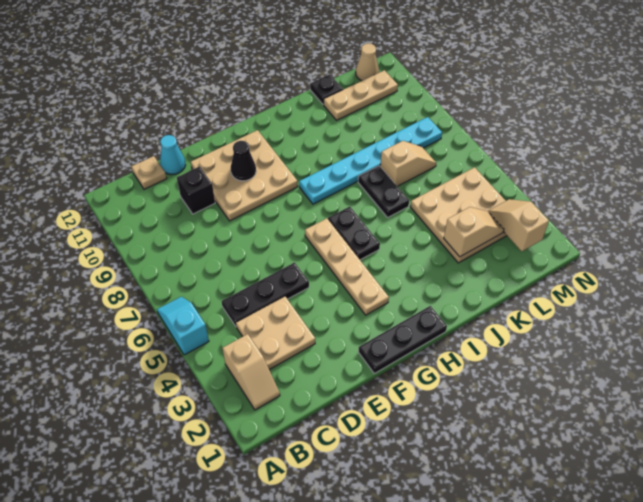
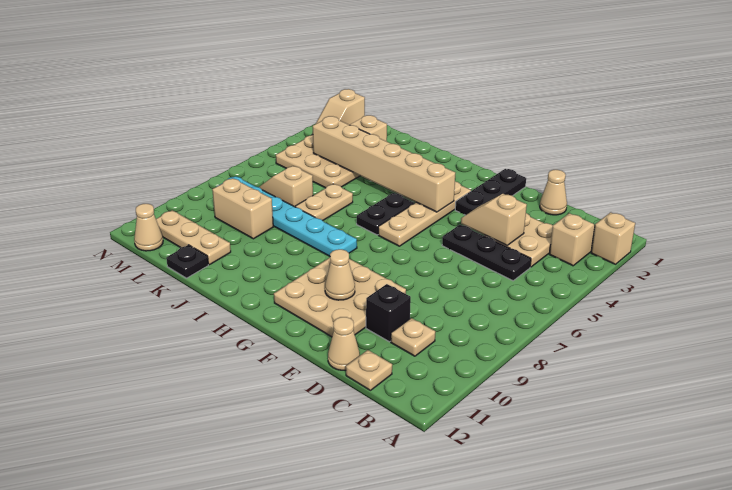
none -> tan 1x1 brick [591,212,635,264]
cyan 1x2 slope [157,297,209,355] -> none
none -> tan 1x1 plate [391,318,435,356]
none -> tan 1x1 cone [540,170,567,215]
none -> tan 1x2 slope [461,194,527,246]
cyan 1x1 cone [160,135,185,175] -> tan 1x1 cone [328,317,360,370]
black 1x3 plate [358,306,447,374] -> black 1x3 plate turned to [455,169,526,215]
black 1x1 cone [231,141,256,181] -> tan 1x1 cone [325,249,355,300]
none -> tan 1x6 brick [313,116,455,212]
black 1x2 plate [358,166,409,217] -> tan 1x2 plate [295,184,353,221]
none -> tan 1x2 brick [212,178,273,239]

